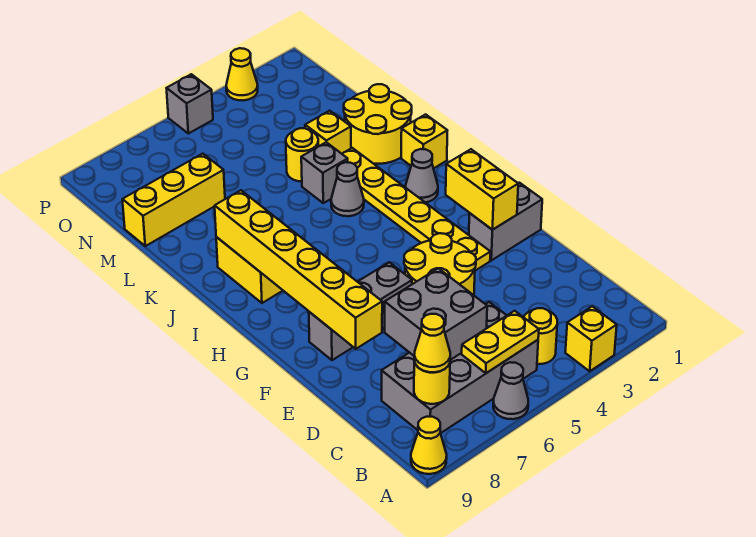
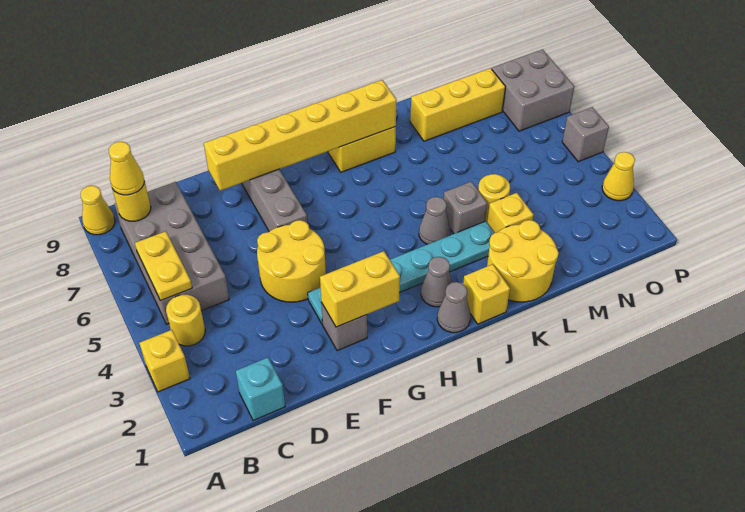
grey 1x1 cone [493,362,528,419] -> grey 1x1 cone moved to [437,282,471,333]
none -> cyan 1x1 brick [236,357,285,421]
grey 2x2 brick [385,268,487,360] -> grey 2x2 brick moved to [492,50,574,131]
grey 1x2 brick [469,183,542,260] -> grey 1x1 brick [321,303,367,351]
yellow 1x6 plate [343,148,490,271] -> cyan 1x6 plate [308,221,494,324]
yellow 1x3 brick [122,154,225,246] -> yellow 1x3 brick turned to [410,68,505,141]

